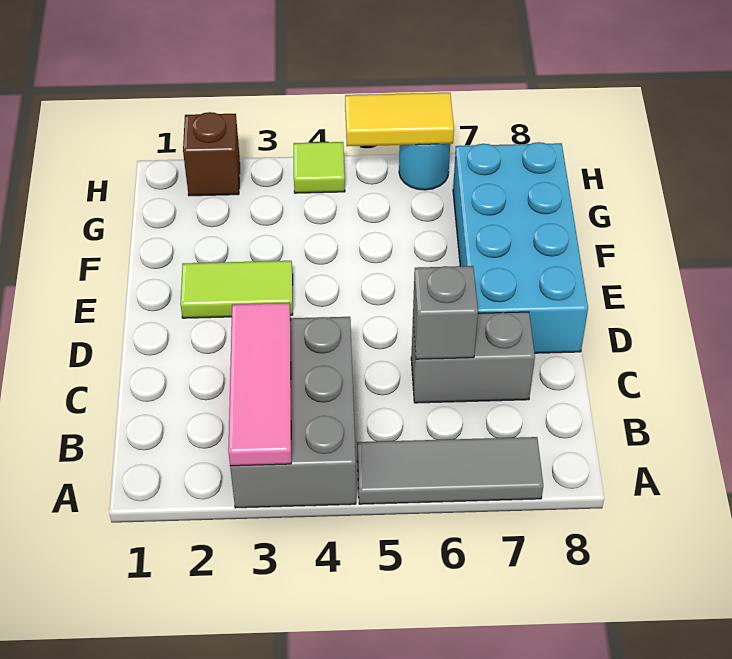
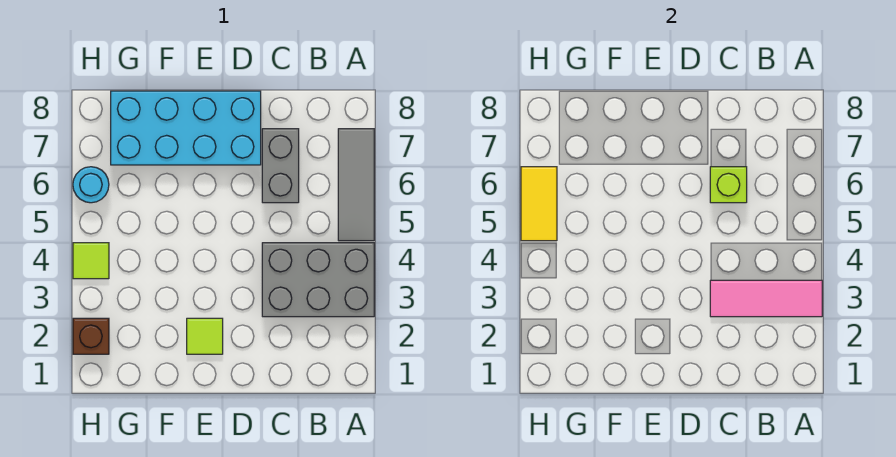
grey 1x1 brick [413,266,478,359] -> lime 1x1 brick [710,167,747,203]
lime 1x2 tile [180,261,293,318] -> lime 1x1 tile [187,318,223,354]

